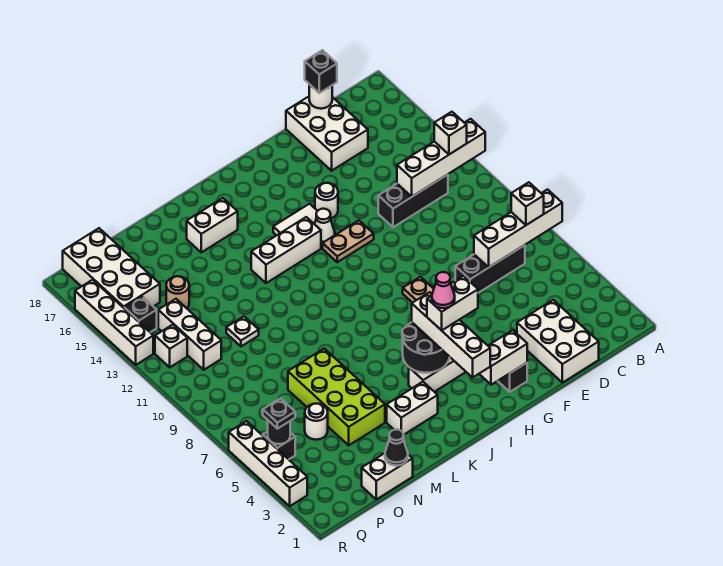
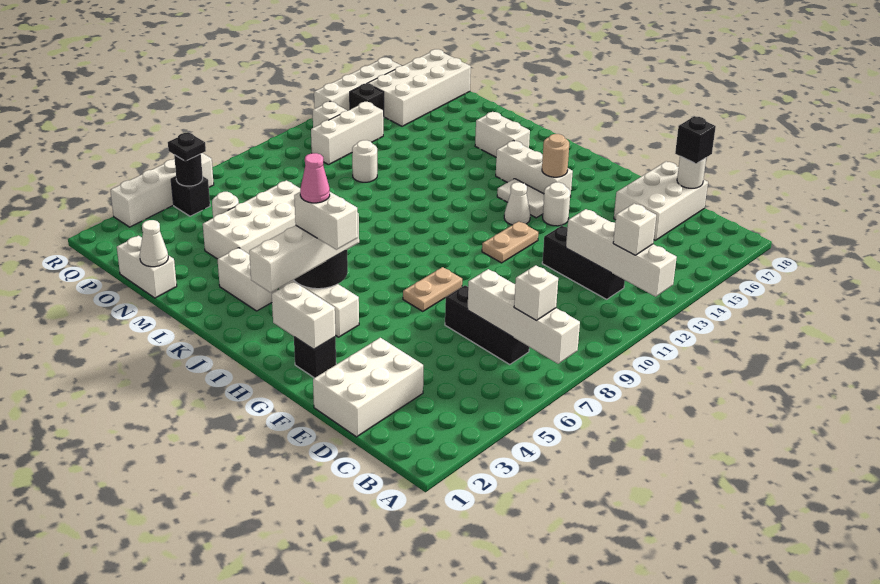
tan 1x2 plate [323,220,374,262] -> tan 1x2 plate turned to [482,221,538,263]
white 1x3 brick [251,217,321,283] -> white 1x3 brick moved to [496,140,573,197]
lime 2x4 brick [288,349,385,445] -> white 2x4 brick [203,180,300,259]
black 1x1 cone [385,429,408,466] -> white 1x1 cone [140,220,168,267]
white 1x1 plate [226,316,259,346] -> white 1x1 round brick [352,140,377,182]
tan 1x1 round brick [166,276,189,308] -> tan 1x1 round brick moved to [542,134,569,177]

